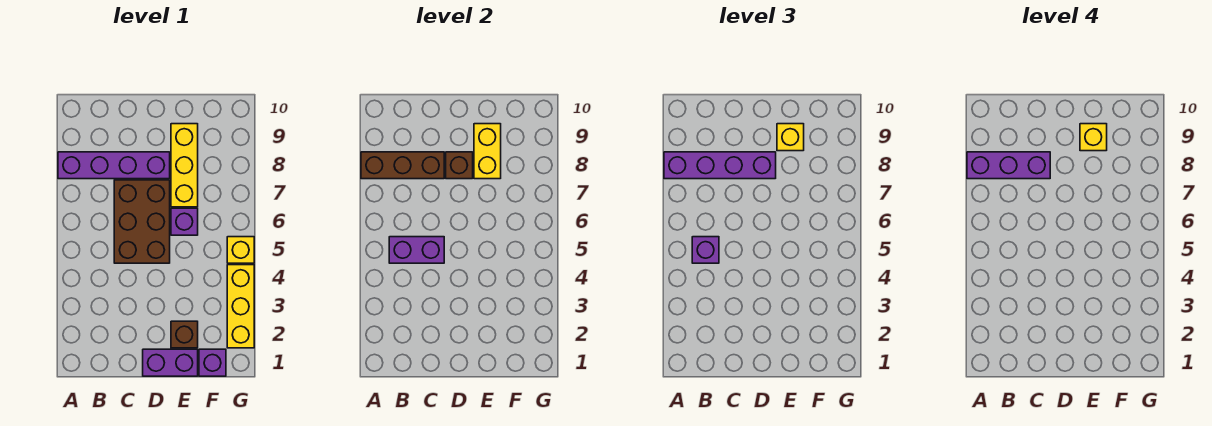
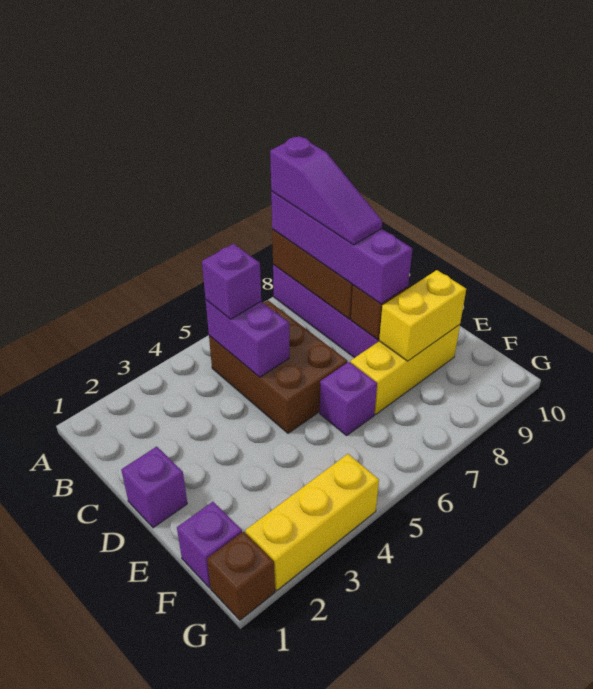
purple 1x3 brick [967,152,1050,179] -> purple 1x3 slope [270,136,382,245]
brown 2x3 brick [114,180,170,263] -> brown 2x3 brick turned to [209,300,348,433]
purple 1x2 brick [143,349,198,376] -> purple 1x1 brick [121,447,187,528]
brown 1x1 brick [171,321,198,348] -> brown 1x1 brick moved to [207,532,275,620]
yellow 1x1 brick [777,124,804,151] -> none
yellow 1x1 brick [1080,124,1107,151] -> none
yellow 1x1 brick [227,237,254,263] -> none

